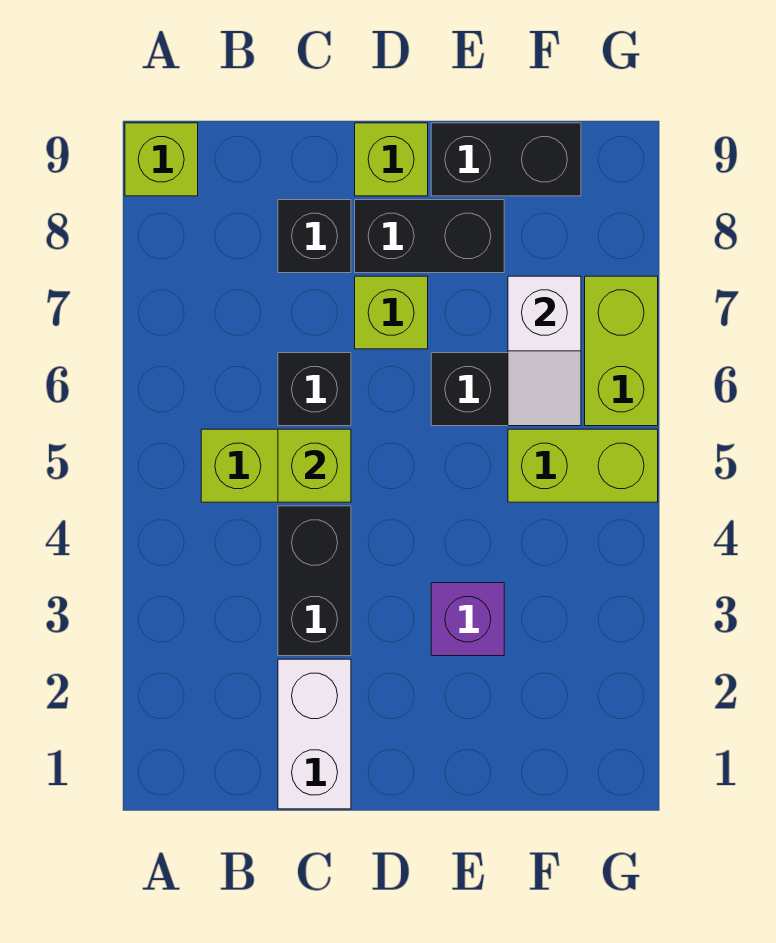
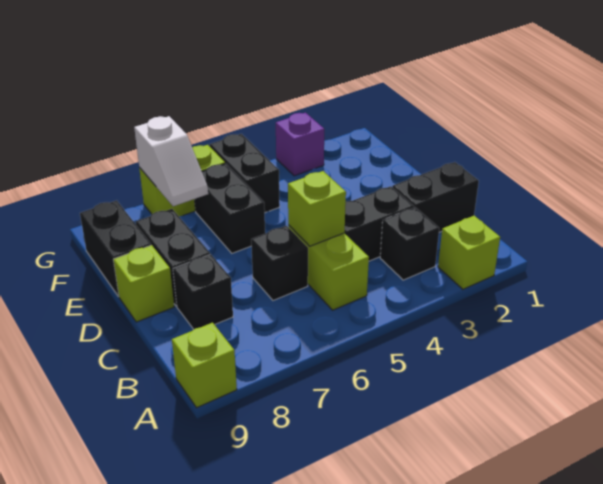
none -> black 1x1 brick [380,207,439,280]
white 1x2 brick [278,659,351,809] -> black 1x2 brick [392,162,479,232]
lime 1x1 brick [355,276,428,349] -> lime 1x1 brick moved to [438,216,500,289]
purple 1x1 brick [431,583,504,656] -> purple 1x1 brick moved to [276,113,324,176]
lime 1x2 brick [508,429,658,502] -> black 1x2 brick [210,134,280,213]
white 1x2 slope [508,276,581,426] -> white 1x2 slope turned to [134,116,208,206]

